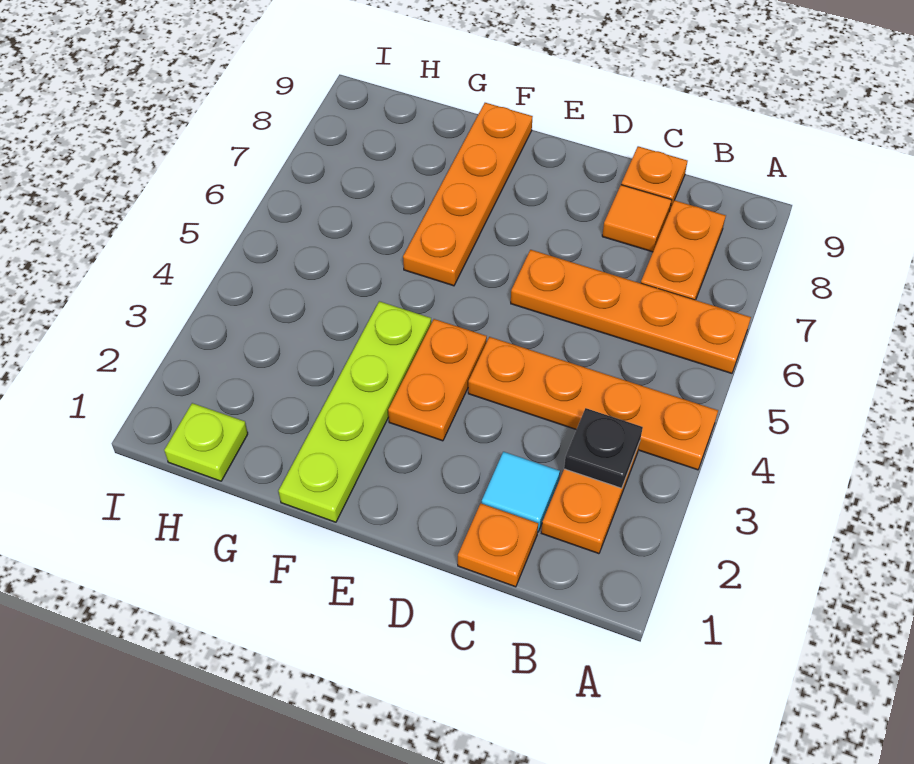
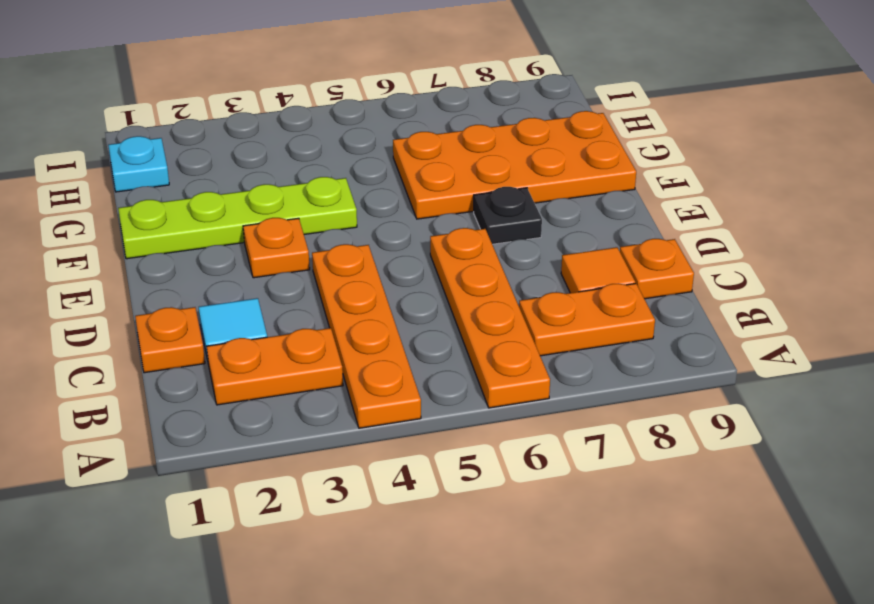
black 1x1 plate [564,408,643,488] -> black 1x1 plate moved to [474,187,542,244]
orange 1x2 plate [388,319,487,441] -> orange 1x1 plate [243,218,310,278]
orange 1x4 plate [403,103,533,286] -> orange 2x4 plate [393,111,636,219]
lime 1x1 plate [164,403,248,481] -> cyan 1x1 plate [108,136,169,192]

